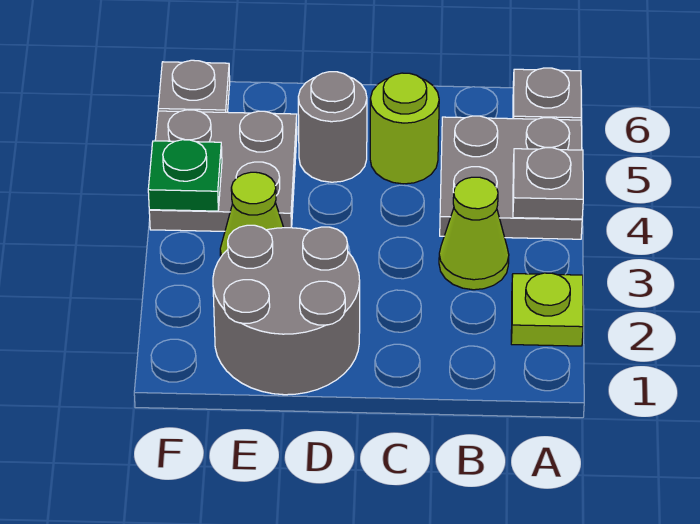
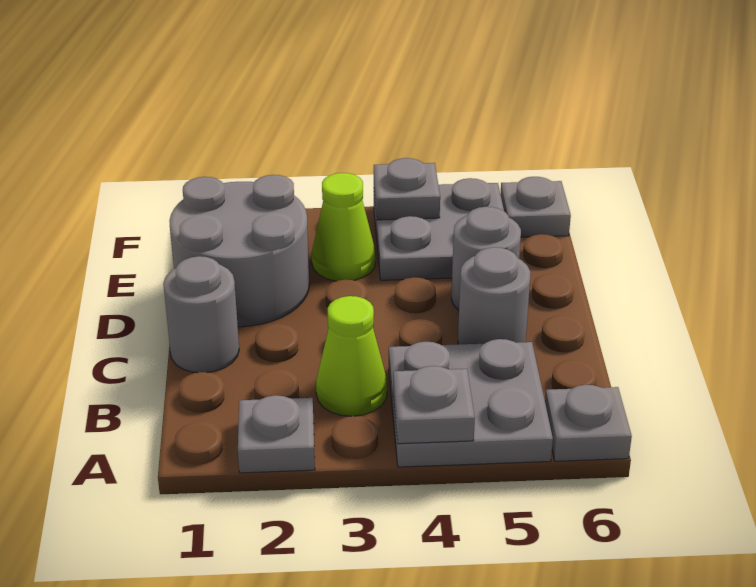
lime 1x1 plate [511,273,583,346] -> grey 1x1 plate [238,395,315,473]
none -> grey 1x1 round brick [163,256,239,373]
lime 1x1 round brick [370,73,439,184] -> grey 1x1 round brick [458,247,531,344]
green 1x1 plate [148,140,222,211] -> grey 1x1 plate [374,158,440,220]

